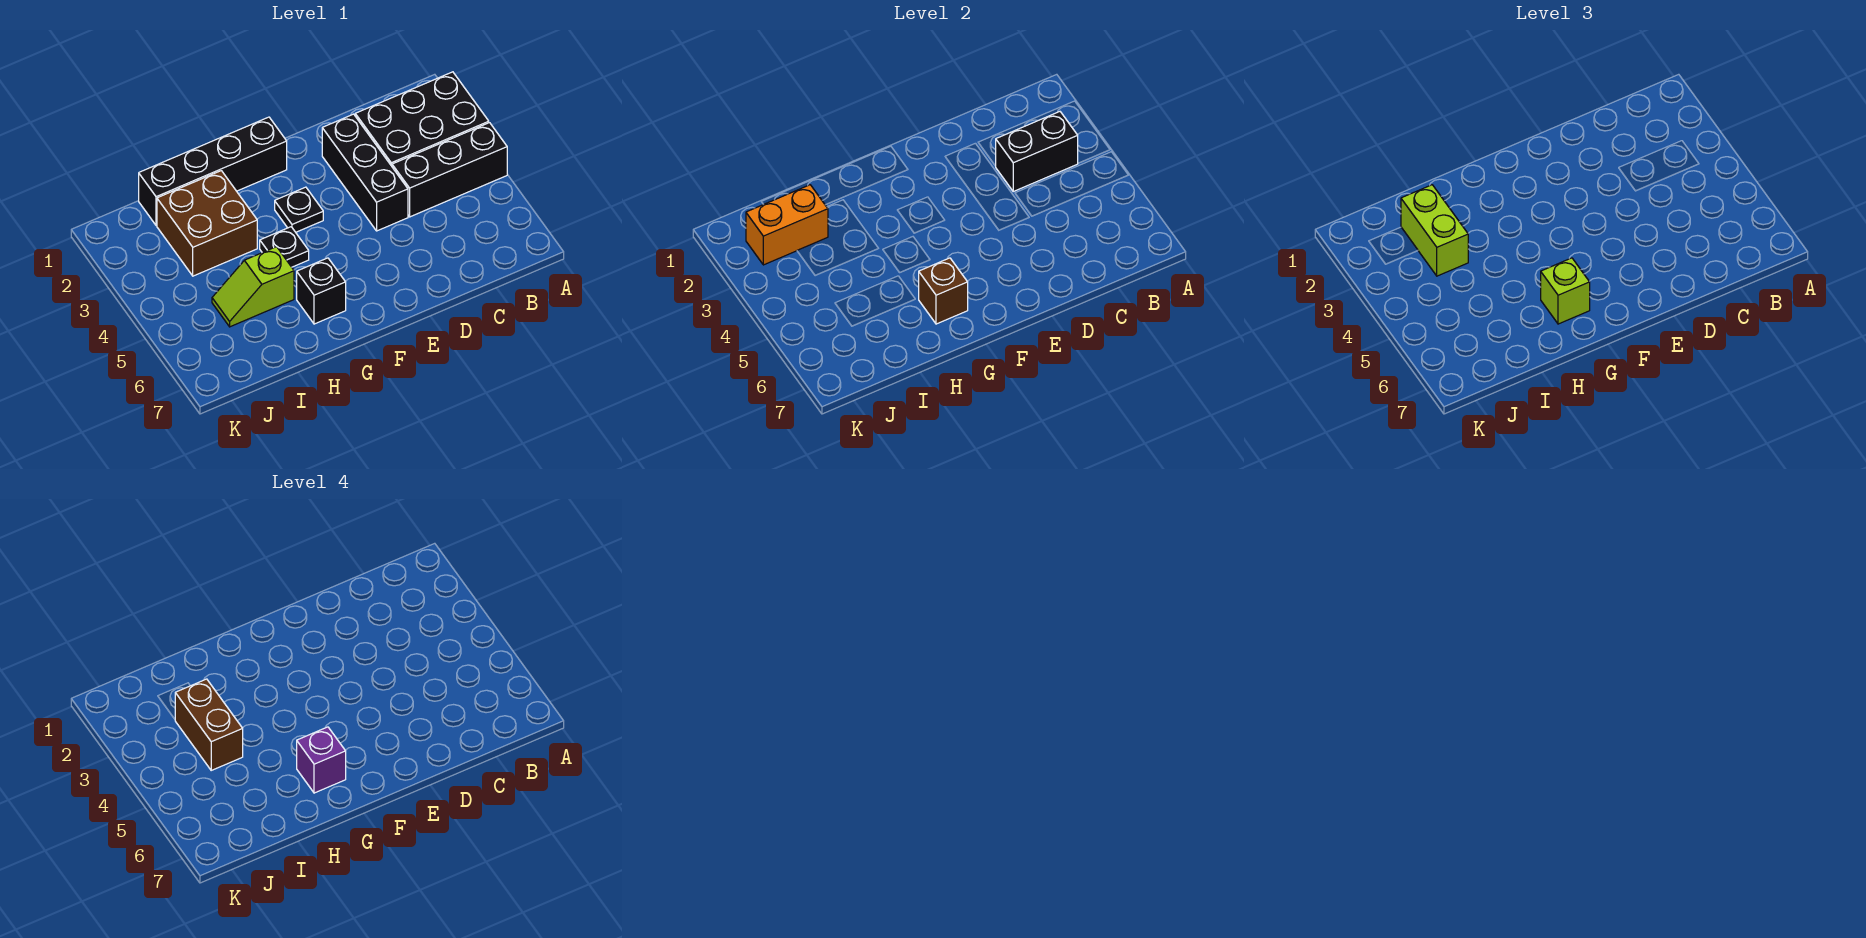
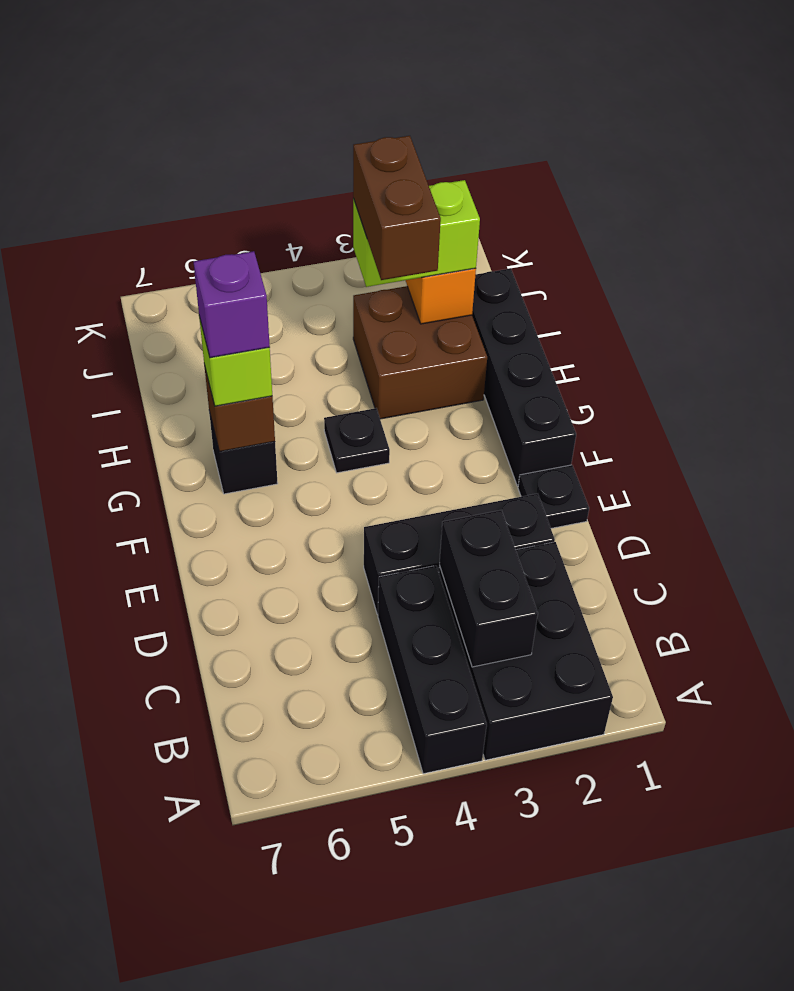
black 1x1 plate [275,187,323,232] -> black 1x1 plate moved to [518,465,589,528]
lime 1x2 slope [212,247,294,327] -> none
brown 1x2 brick [175,679,243,770] -> brown 1x2 brick turned to [353,136,441,280]

